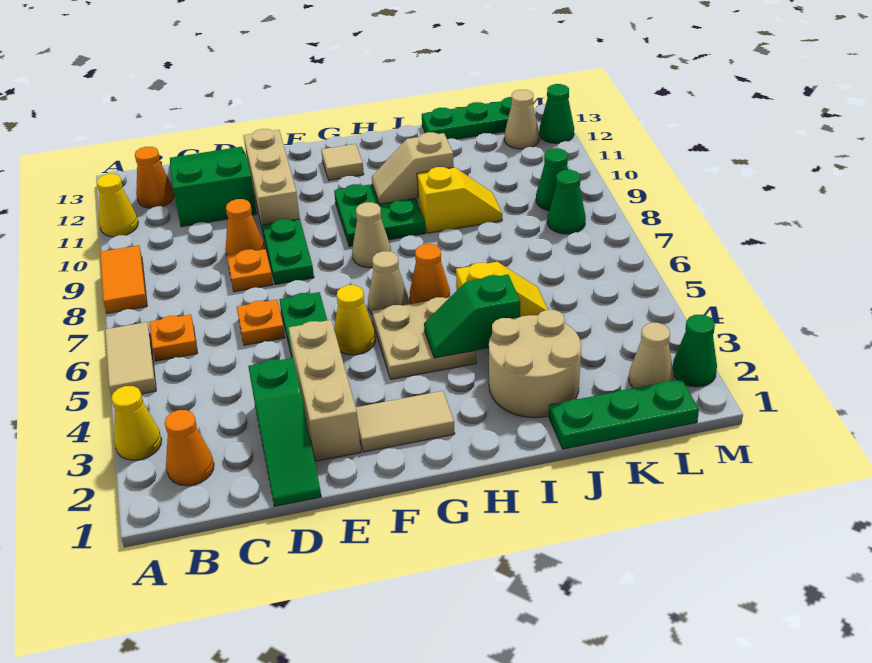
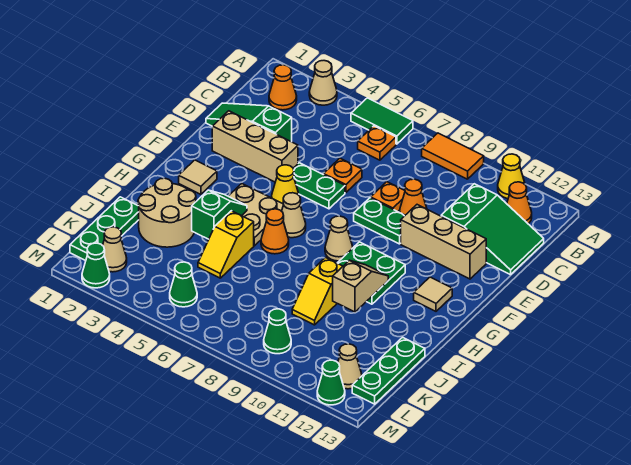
yellow 1x1 cone [111,386,162,460] -> tan 1x1 cone [309,61,337,105]
tan 1x2 tile [105,322,156,396] -> green 1x2 tile [351,98,413,144]
tan 1x2 tile [356,391,455,452] -> tan 1x1 tile [179,160,217,194]
green 1x1 cone [547,170,586,234] -> green 1x1 cone moved to [170,262,197,307]

